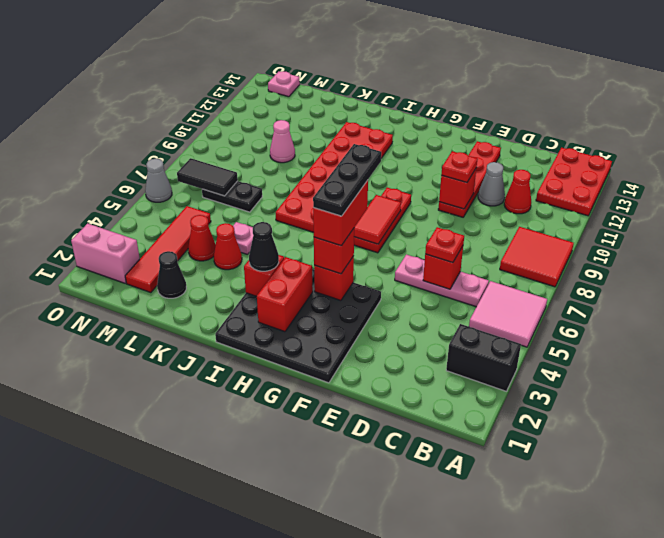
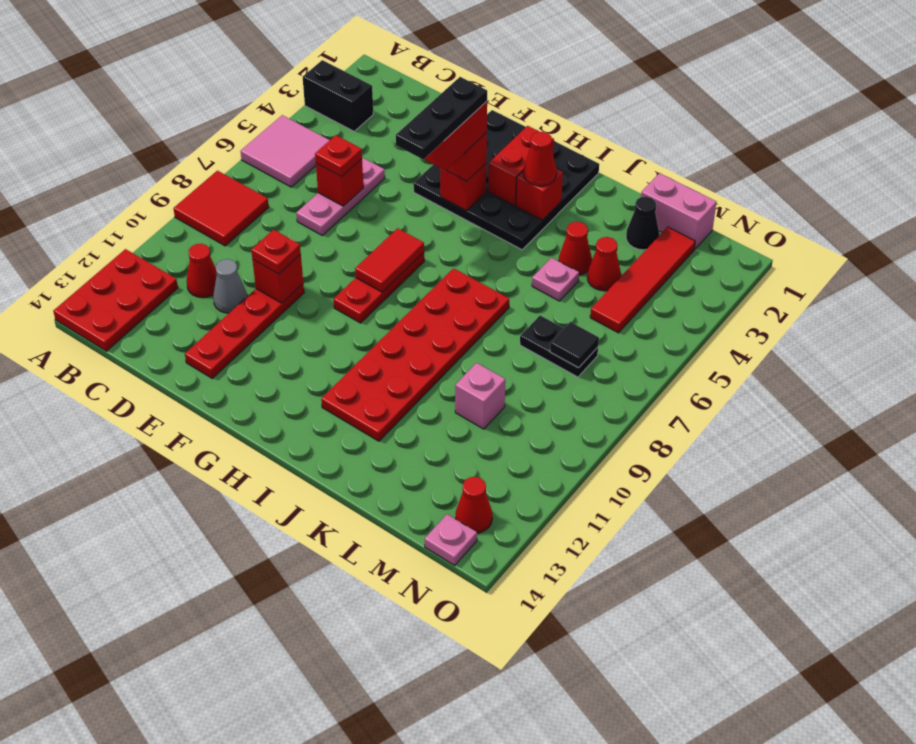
pink 1x3 plate [395,254,489,307] -> pink 1x3 plate turned to [296,158,385,235]
black 1x1 cone [249,222,279,271] -> red 1x1 cone [523,132,557,186]
pink 1x1 cone [270,120,295,163] -> pink 1x1 brick [455,363,505,429]
black 1x2 tile [177,158,238,196] -> black 1x1 tile [550,322,599,368]
pink 1x2 brick [71,223,140,283] -> pink 1x2 brick moved to [641,173,716,249]
none -> red 1x1 cone [456,477,493,533]
grey 1x1 cone [145,159,172,202] -> none

